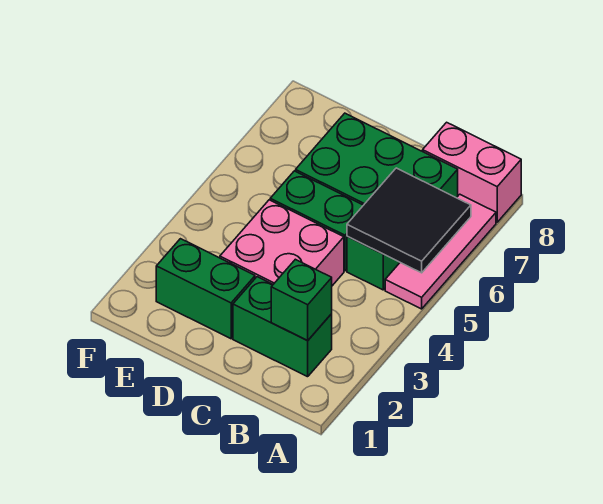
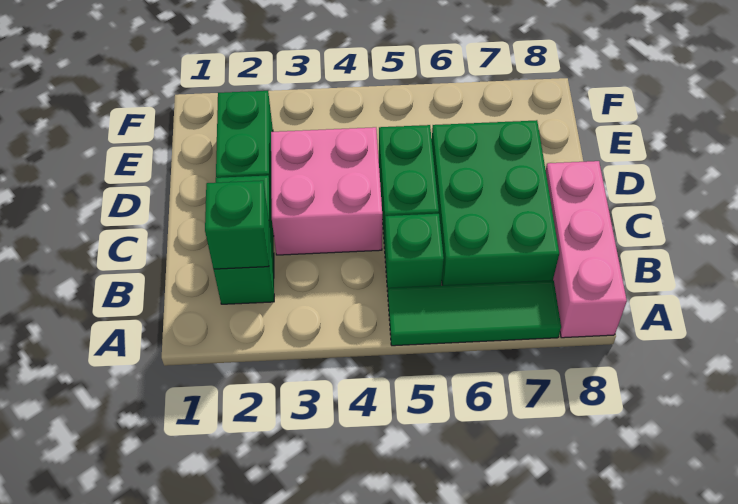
pink 1x3 tile [385,194,496,309] -> green 1x3 tile [388,280,561,346]
black 2x2 tile [347,168,471,273] -> none
pink 1x2 brick [423,122,521,222] -> pink 1x3 brick [546,161,627,338]

